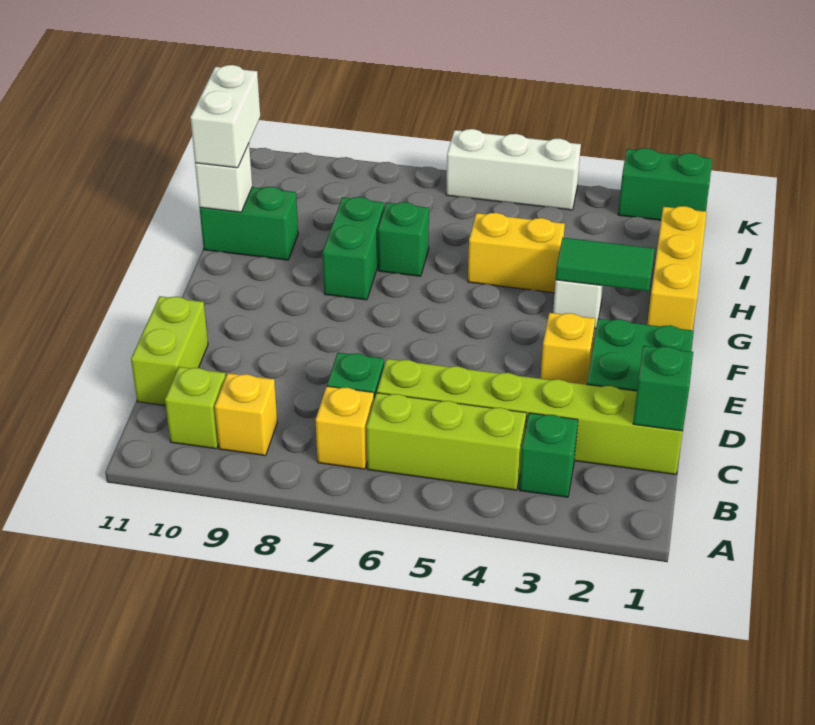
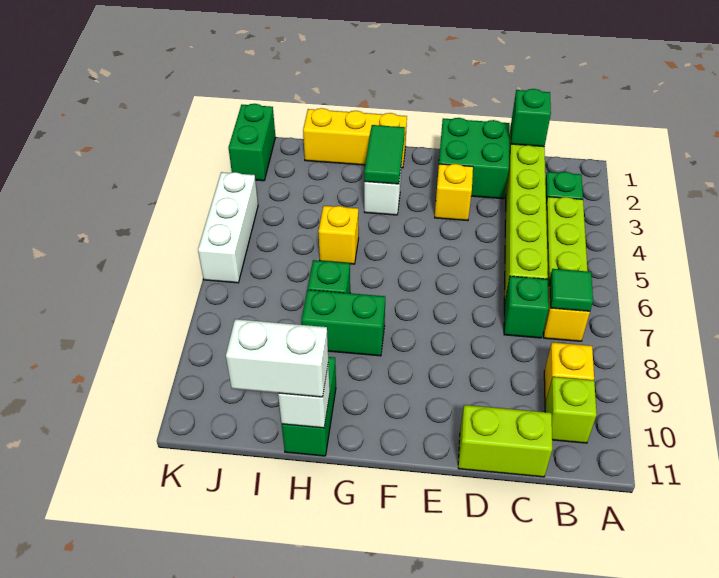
none -> green 1x1 tile [550,269,593,311]
yellow 1x2 brick [468,213,565,293] -> yellow 1x1 brick [318,206,359,264]

